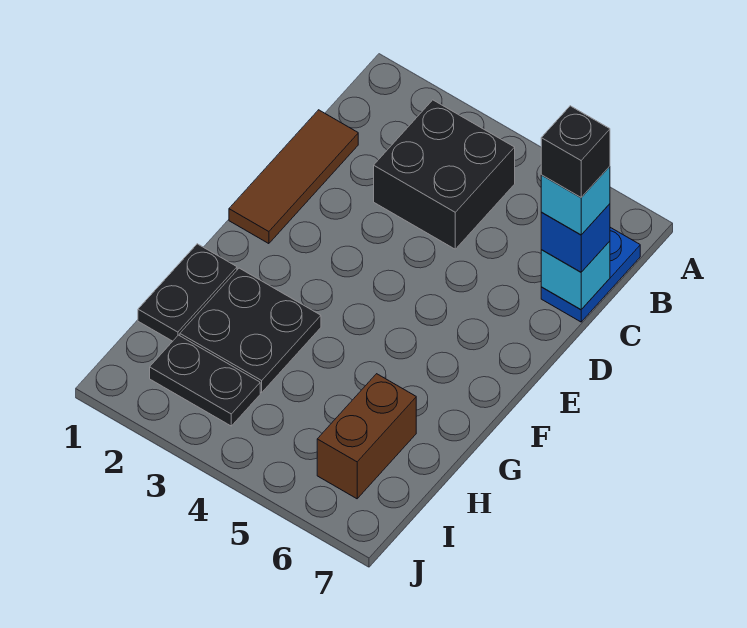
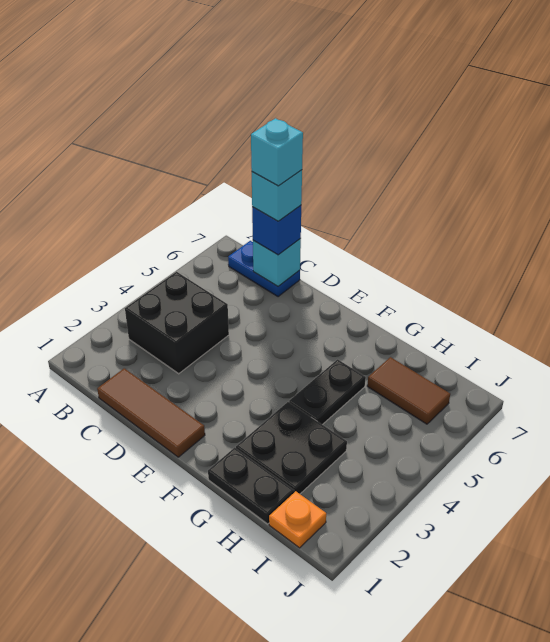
black 1x1 brick [541,106,610,197] -> cyan 1x1 brick [251,118,303,186]
brown 1x2 brick [317,374,416,499] -> brown 1x2 tile [367,357,450,424]
none -> orange 1x1 plate [269,491,326,548]
black 1x2 plate [150,335,260,426] -> black 1x2 plate moved to [289,359,366,425]

